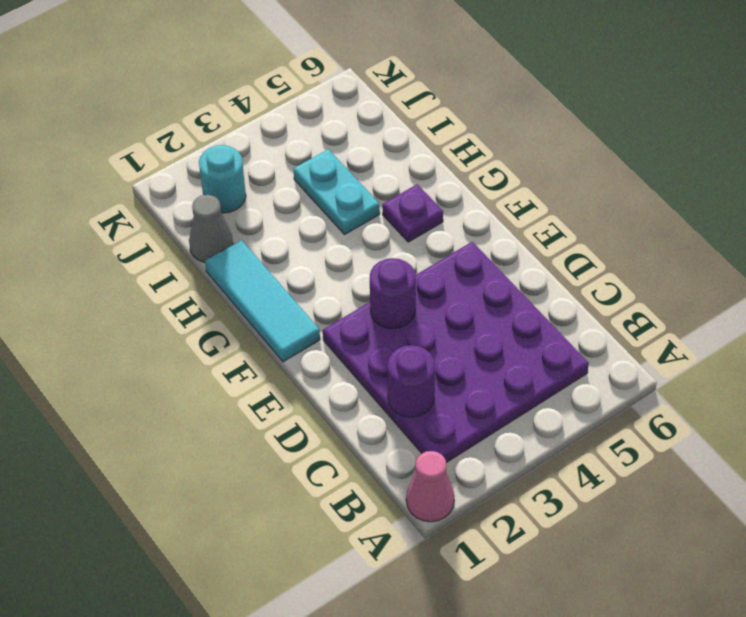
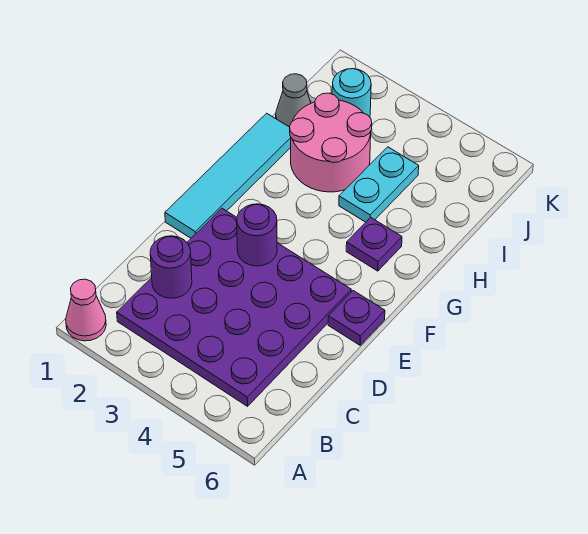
none -> purple 1x1 plate [328,291,385,345]
cyan 1x3 tile [205,240,320,362] -> cyan 1x4 tile [165,113,291,238]
none -> pink 2x2 round brick [290,93,372,192]

